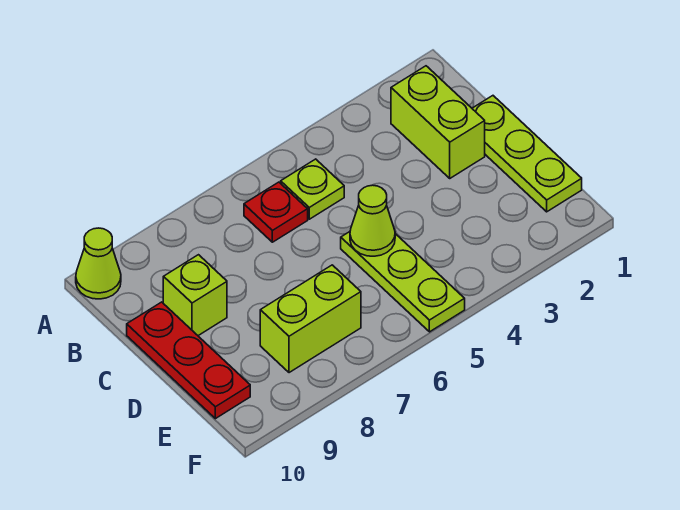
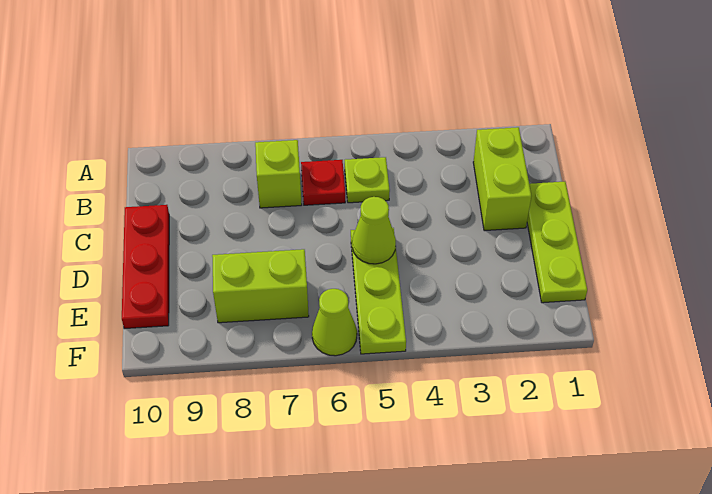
lime 1x1 cone [76,228,121,299] -> lime 1x1 cone moved to [312,289,357,356]
lime 1x1 brick [163,255,227,336] -> lime 1x1 brick moved to [255,140,302,208]

